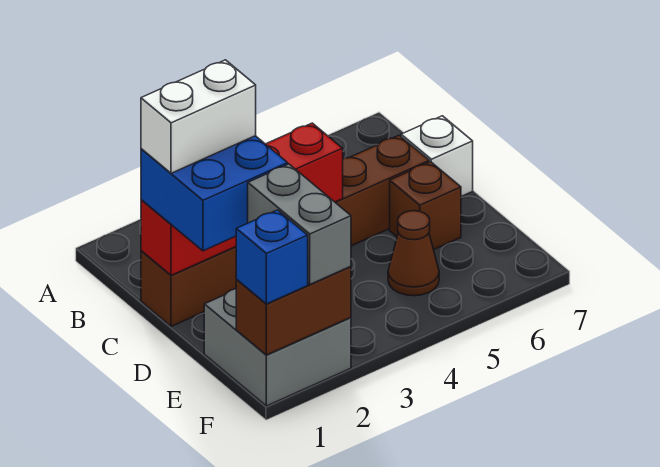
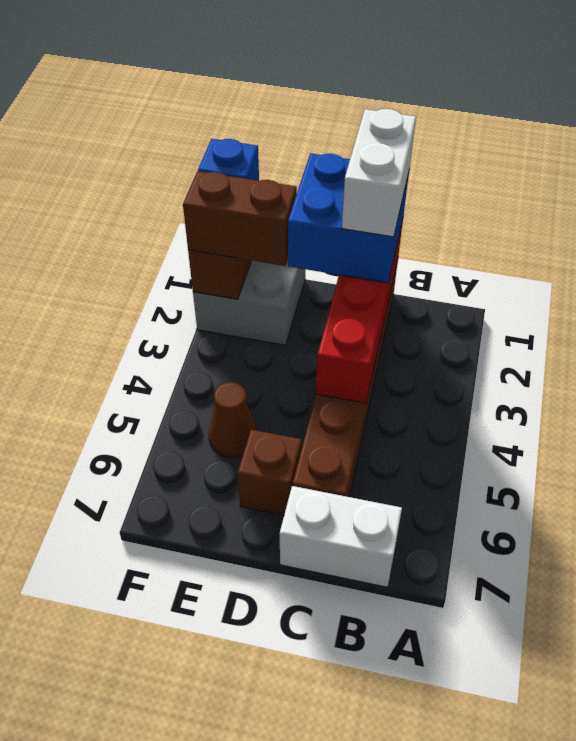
white 1x1 brick [401,116,473,197] -> white 1x2 brick [280,486,402,587]
grey 1x2 brick [248,164,351,284] -> brown 1x2 brick [183,171,297,266]

